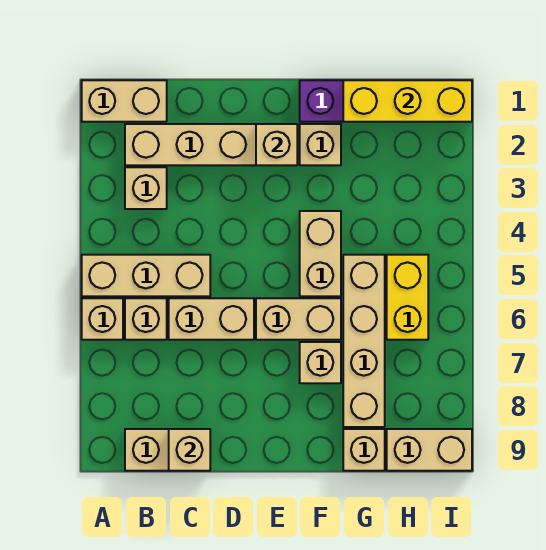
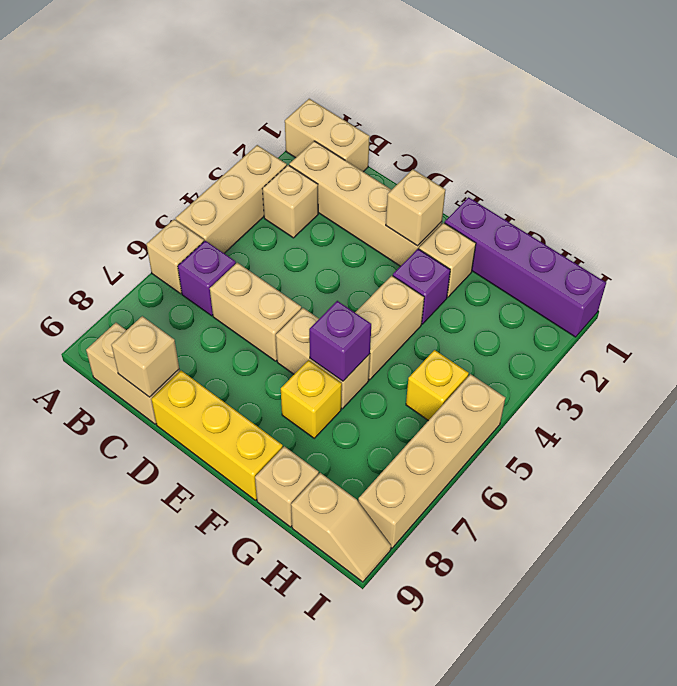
tan 1x3 brick [82,255,210,296] -> tan 1x3 brick turned to [176,145,287,253]
tan 1x1 brick [125,298,167,340] -> purple 1x1 brick [178,241,236,316]
none -> purple 1x1 brick [393,249,450,324]
none -> purple 1x1 brick [309,301,371,381]
tan 1x1 brick [300,342,341,383] -> yellow 1x1 brick [281,360,342,438]
yellow 1x3 brick [343,80,472,122] -> yellow 1x3 brick moved to [151,371,283,500]
tan 1x4 brick [343,255,385,427] -> tan 1x4 brick moved to [358,374,505,548]
yellow 1x2 brick [387,255,428,340] -> yellow 1x1 brick [406,350,469,421]
tan 1x2 brick [387,429,472,471] -> tan 1x2 slope [291,473,391,582]

